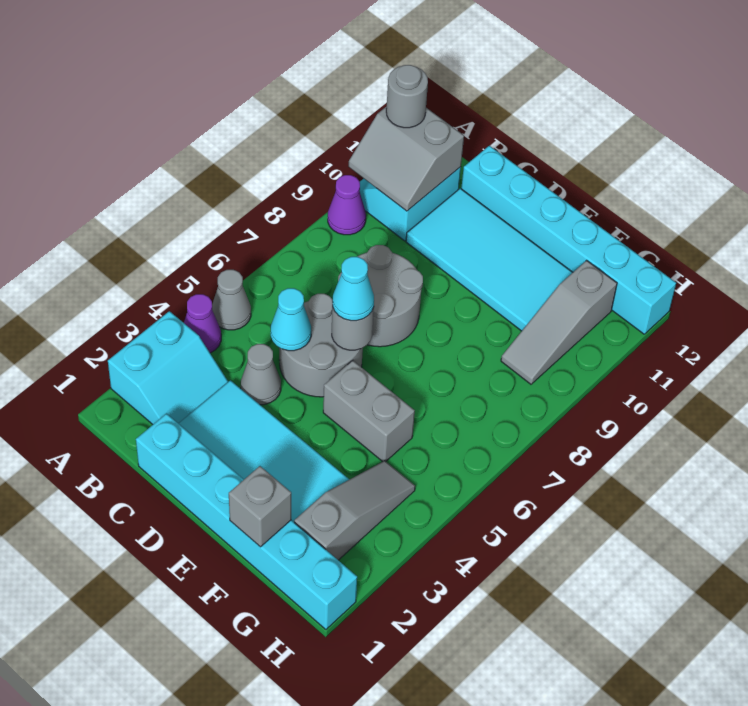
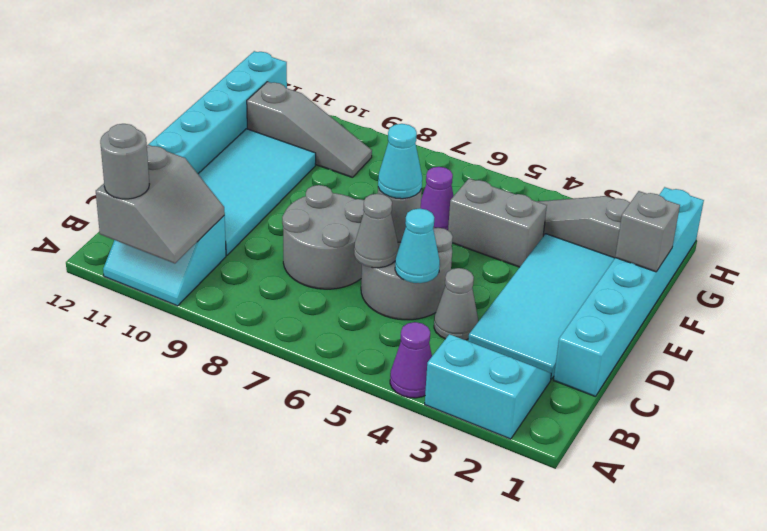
grey 1x1 cone [212,270,251,330] -> grey 1x1 cone moved to [354,194,398,268]
purple 1x1 cone [328,175,366,235] -> purple 1x1 cone moved to [421,167,453,230]
grey 1x2 brick [323,360,415,462] -> grey 1x2 brick turned to [448,178,547,267]

